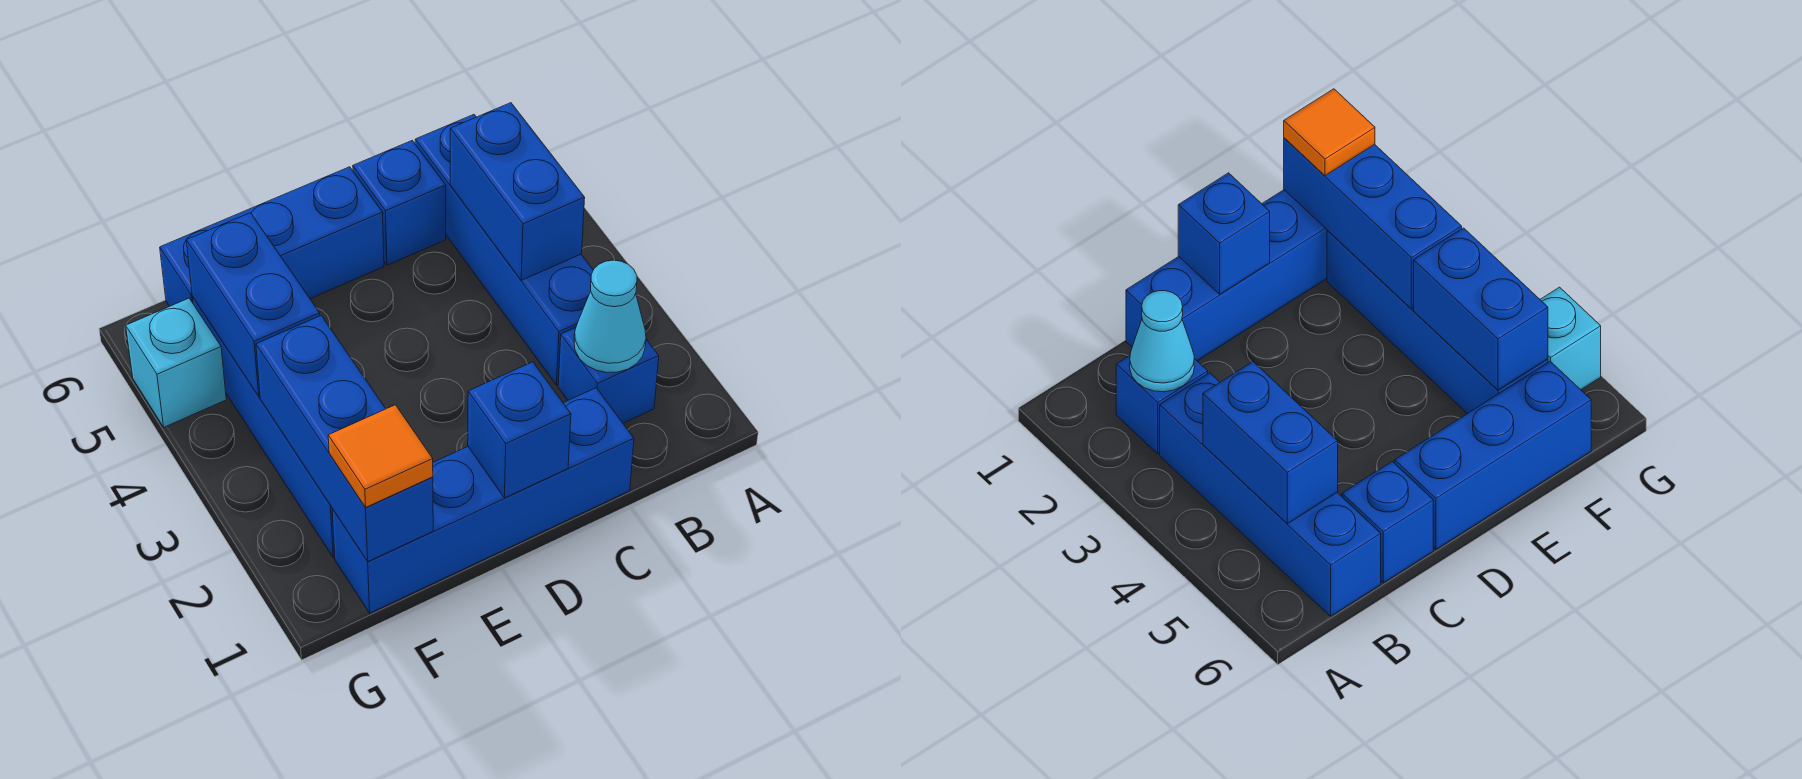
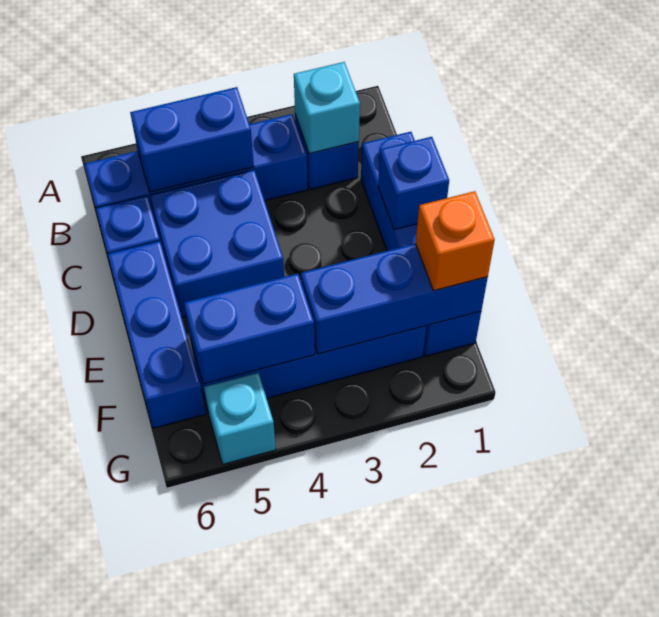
cyan 1x1 cone [574,260,646,372] -> cyan 1x1 brick [294,62,360,154]
none -> blue 2x2 brick [150,170,284,317]
orange 1x1 tile [328,405,433,507] -> orange 1x1 brick [416,191,495,291]

